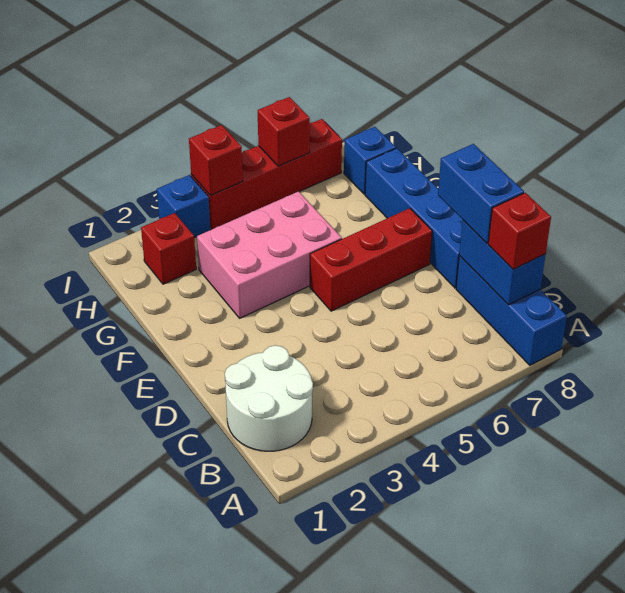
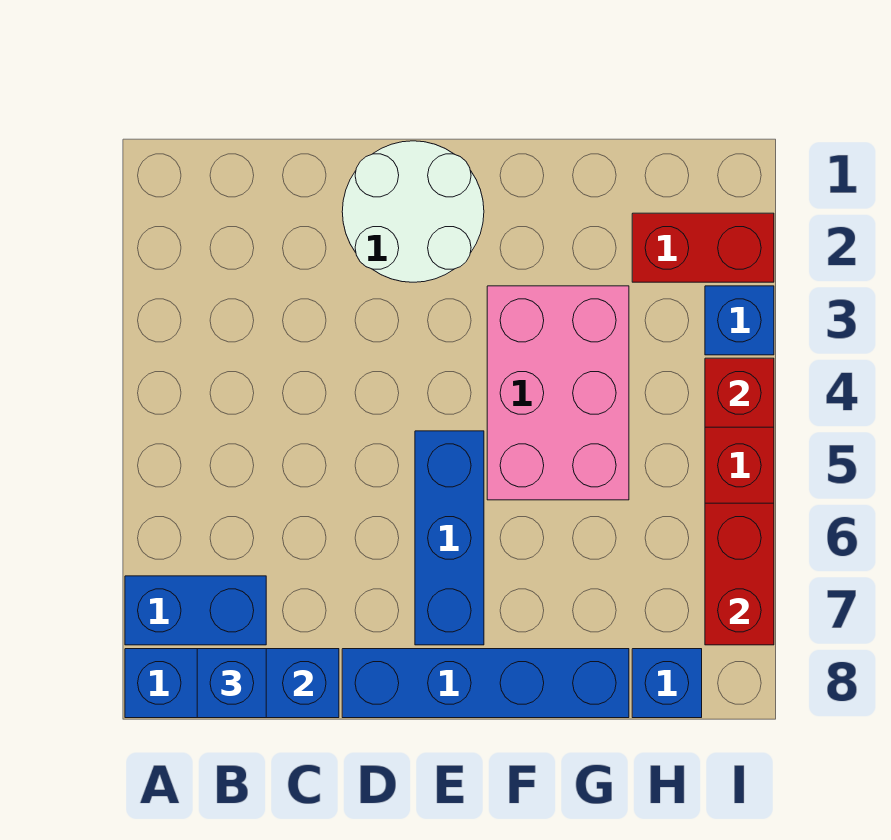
white 2x2 round brick [225,345,313,451] -> white 2x2 round brick moved to [342,141,484,282]
red 1x1 brick [488,193,551,269] -> blue 1x1 brick [197,649,266,718]
blue 1x2 brick [438,144,524,243] -> blue 1x2 brick moved to [125,576,266,645]
red 1x3 brick [310,208,432,311] -> blue 1x3 brick [415,431,484,645]
red 1x1 brick [141,213,196,284] -> red 1x2 brick [632,213,774,282]
red 1x1 brick [258,97,310,166] -> red 1x2 brick [705,503,774,645]

